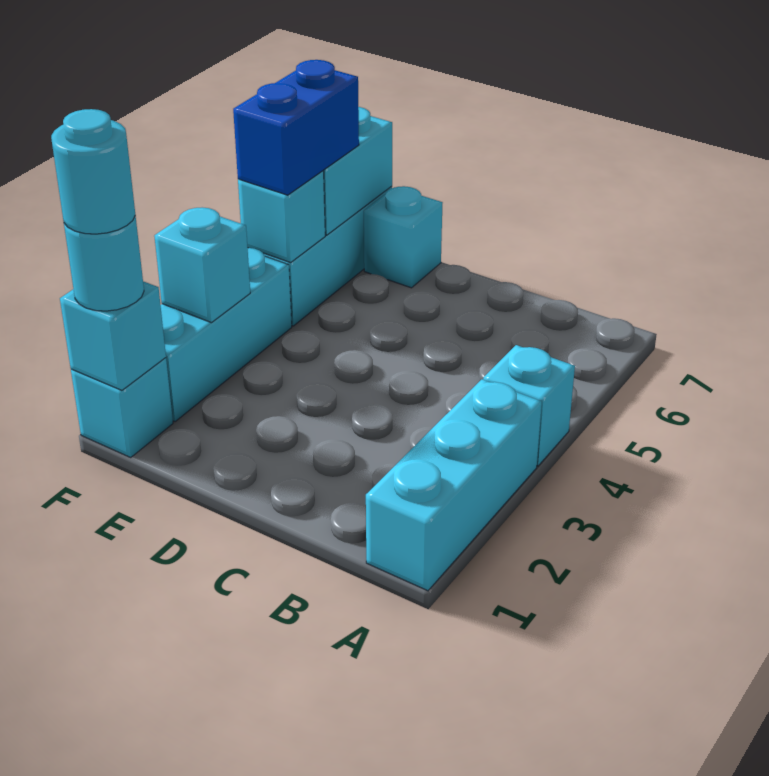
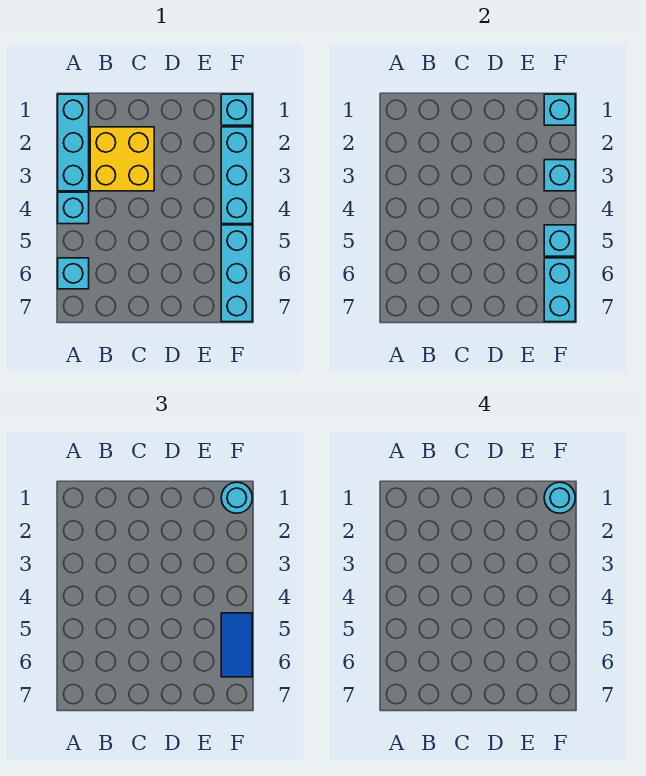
none -> yellow 2x2 brick [90,127,154,191]
cyan 1x1 brick [364,186,443,288] -> cyan 1x1 brick moved to [58,258,89,289]
blue 1x2 brick [233,60,359,195] -> blue 1x2 tile [221,613,252,677]

